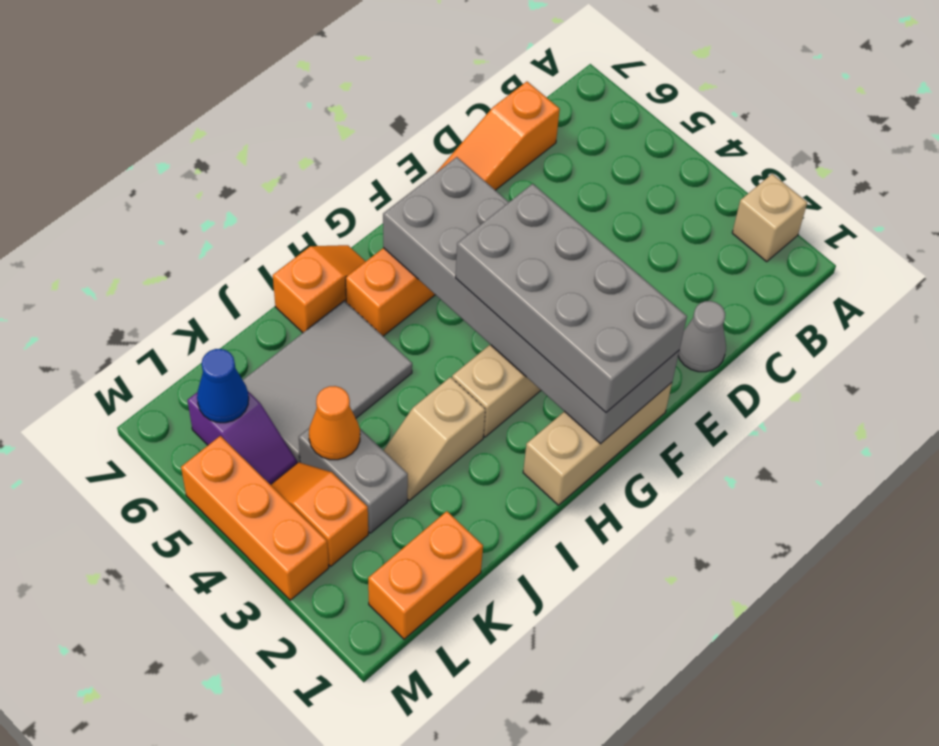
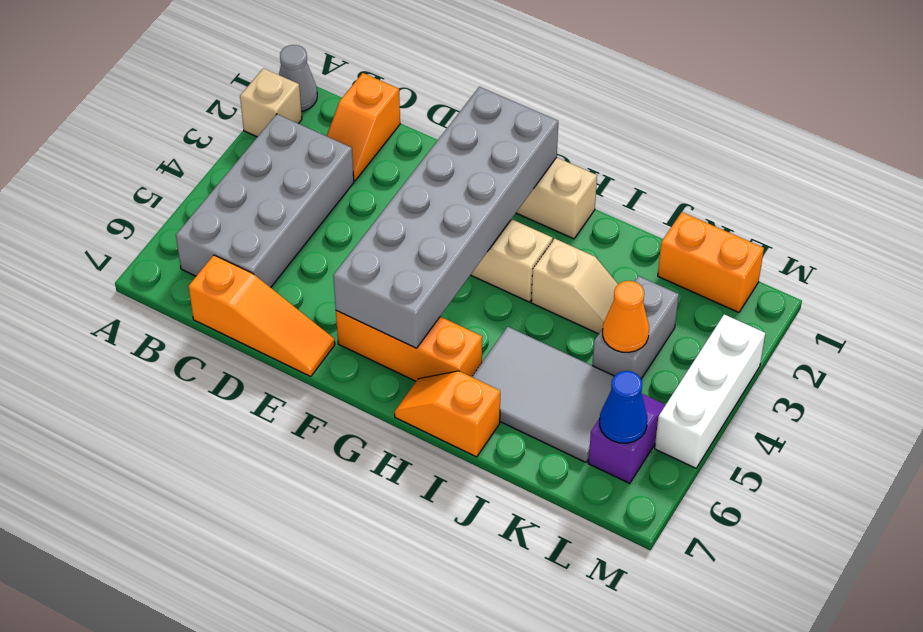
grey 1x1 cone [678,301,726,372] -> grey 1x1 cone moved to [279,45,317,111]
grey 2x4 brick [456,184,687,412] -> grey 2x4 brick moved to [176,114,354,288]
orange 1x2 slope [271,462,368,566] -> orange 1x2 slope moved to [327,73,400,181]
orange 1x3 brick [181,436,329,600] -> white 1x3 brick [655,314,765,468]

